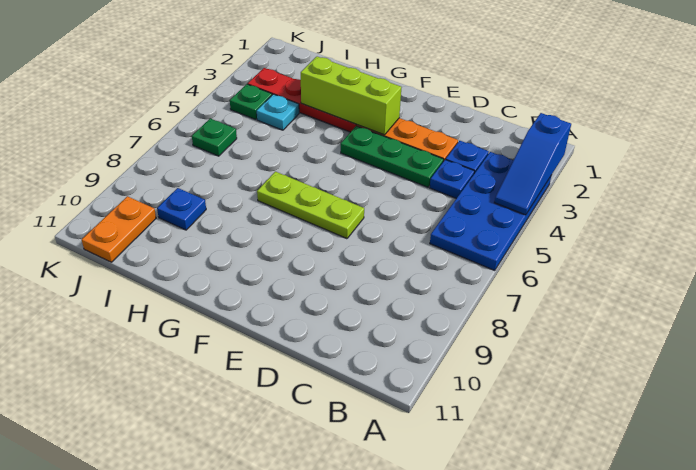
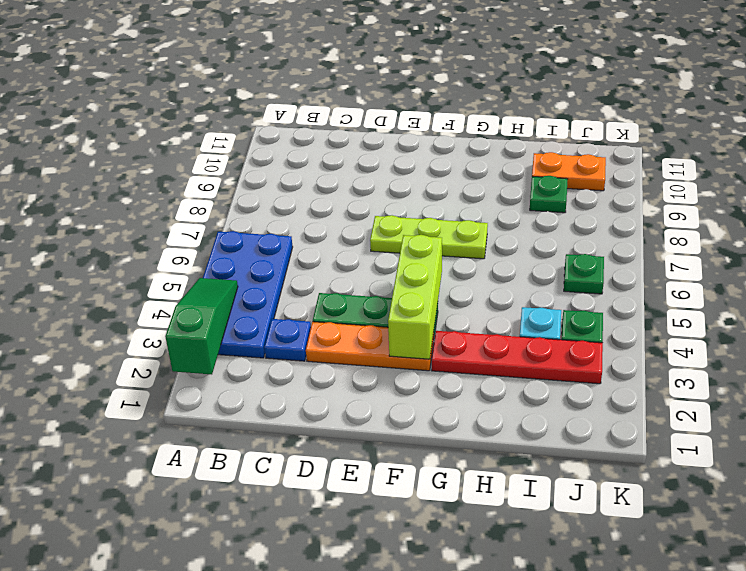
blue 1x3 slope [494,113,571,215] -> green 1x3 slope [165,278,238,374]
blue 1x1 plate [430,159,474,198] -> none
lime 1x3 brick [301,57,401,135] -> lime 1x3 brick turned to [388,235,442,359]
blue 1x1 plate [157,188,206,230] -> green 1x1 plate [530,176,568,213]
orange 1x2 plate [82,196,156,262] -> orange 1x2 plate turned to [532,152,606,191]

